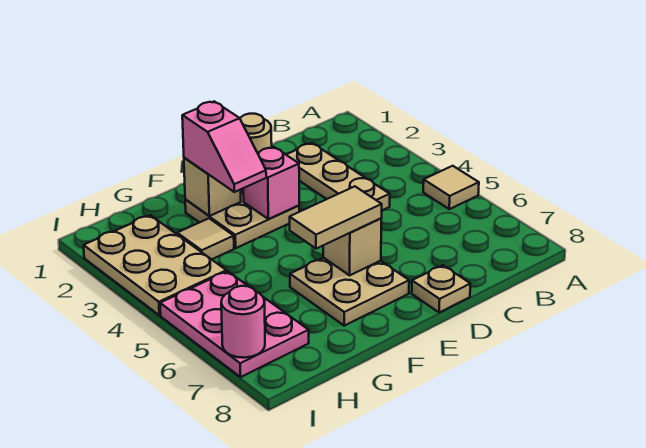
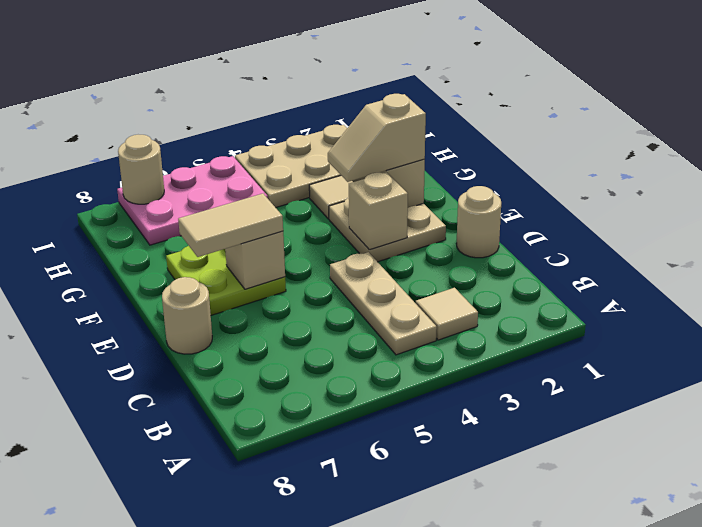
tan 1x1 tile [423,166,479,209] -> tan 1x1 tile moved to [416,288,478,340]
tan 1x3 plate [286,143,390,211] -> tan 1x3 plate turned to [330,252,437,355]
tan 1x1 plate [412,265,470,312] -> tan 1x1 round brick [162,277,212,354]
pink 1x1 brick [243,147,299,219] -> tan 1x1 brick [349,172,408,250]
tan 2x2 plate [290,258,409,326] -> lime 2x2 plate [166,246,286,315]
tan 1x2 tile [290,186,382,249] -> tan 1x2 tile turned to [178,194,283,257]
pink 1x2 slope [182,101,266,192] -> tan 1x2 slope [328,94,426,182]
pink 1x1 round brick [221,286,265,358] -> tan 1x1 round brick [118,135,164,204]

